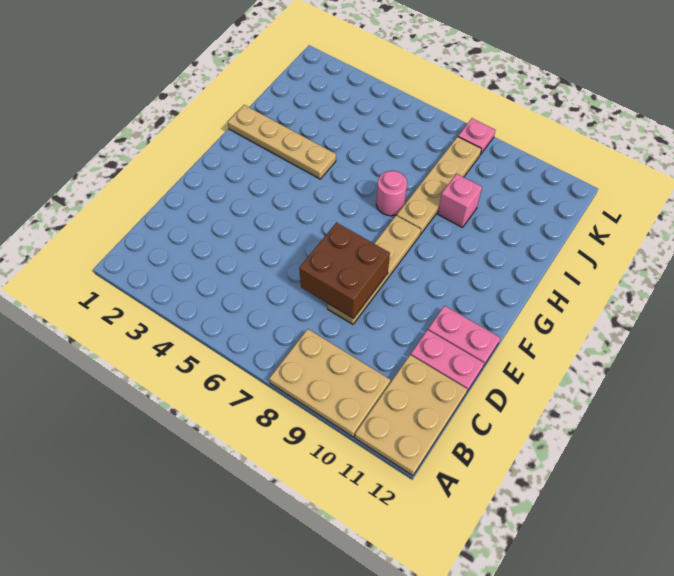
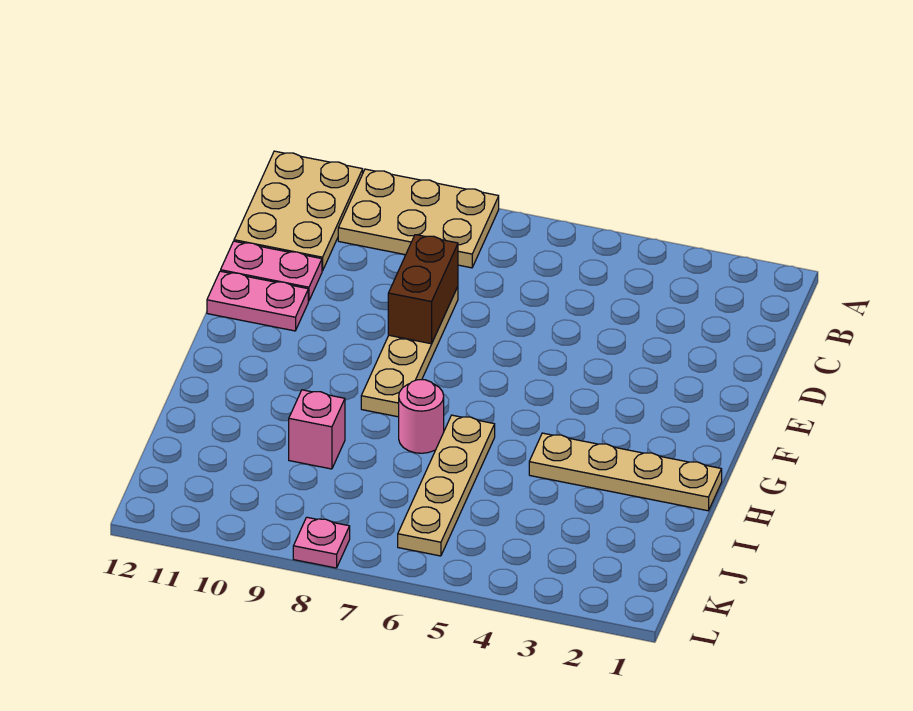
brown 2x2 brick [299,223,390,318] -> brown 1x2 brick [388,235,458,344]
tan 1x4 plate [397,137,481,234] -> tan 1x4 plate moved to [398,415,495,556]

